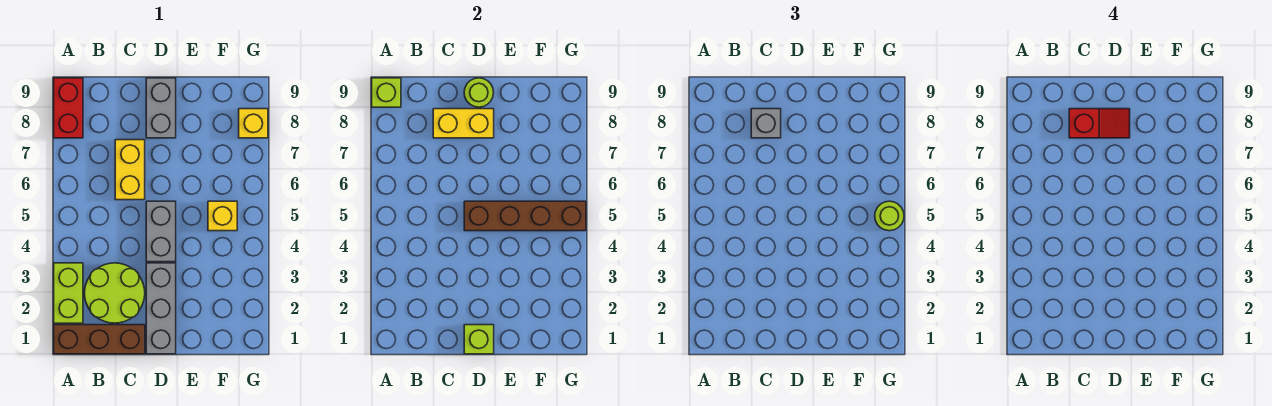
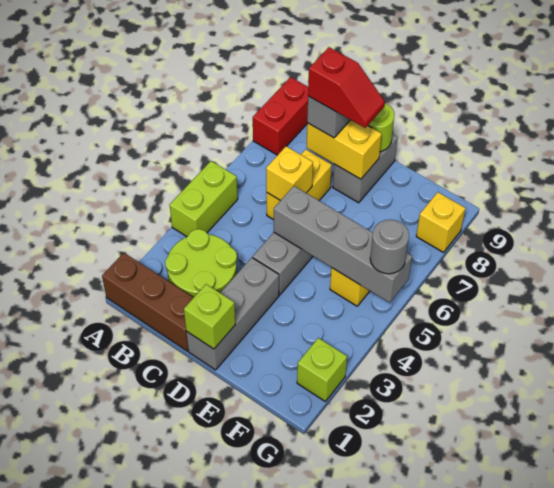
lime 1x2 brick [54,263,83,323] -> lime 1x2 brick moved to [170,161,238,237]
lime 1x1 brick [372,78,401,107] -> lime 1x1 brick moved to [297,338,347,401]
none -> yellow 1x1 brick [266,146,313,201]
brown 1x4 brick [464,201,586,231] -> grey 1x4 brick [274,186,412,303]
lime 1x1 round brick [875,201,904,231] -> grey 1x1 round brick [370,220,409,274]

